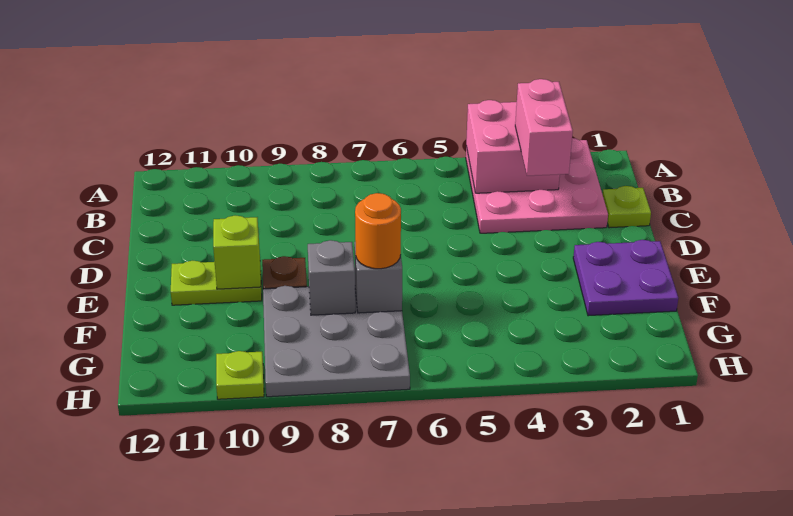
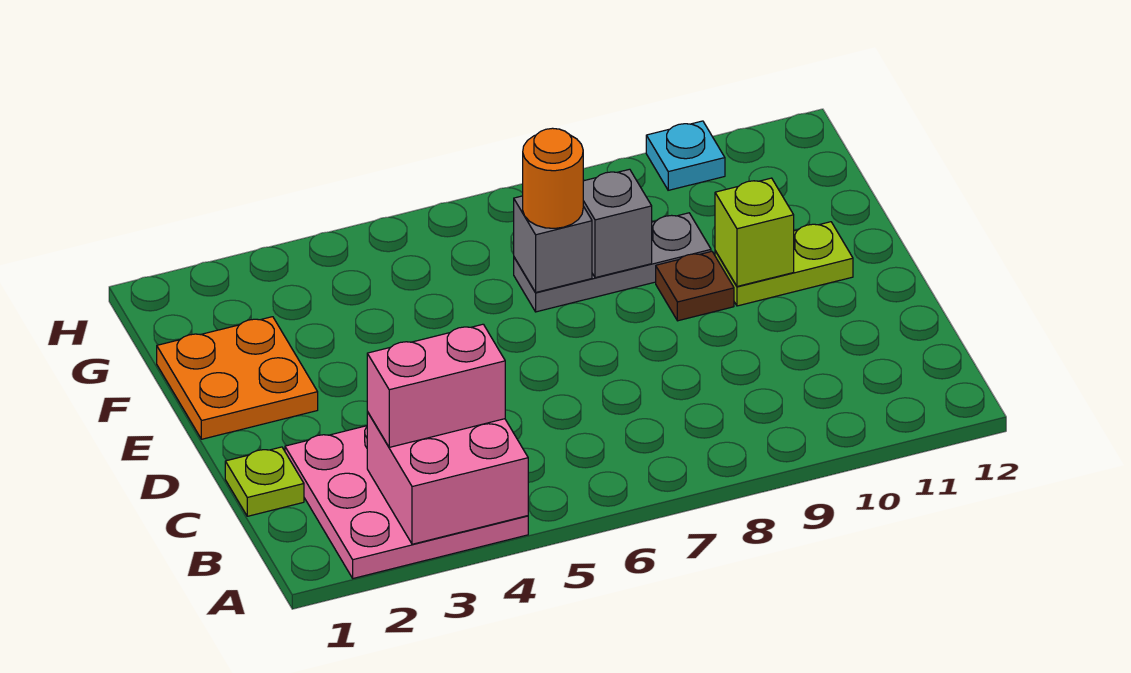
pink 1x2 brick [515,79,573,176] -> pink 1x2 brick turned to [367,324,505,447]
purple 2x2 plate [573,240,678,316] -> orange 2x2 plate [157,317,318,439]
grey 3x3 plate [263,286,410,397] -> grey 1x3 plate [514,213,711,312]
lime 1x1 plate [216,351,264,399] -> cyan 1x1 plate [646,121,725,190]

